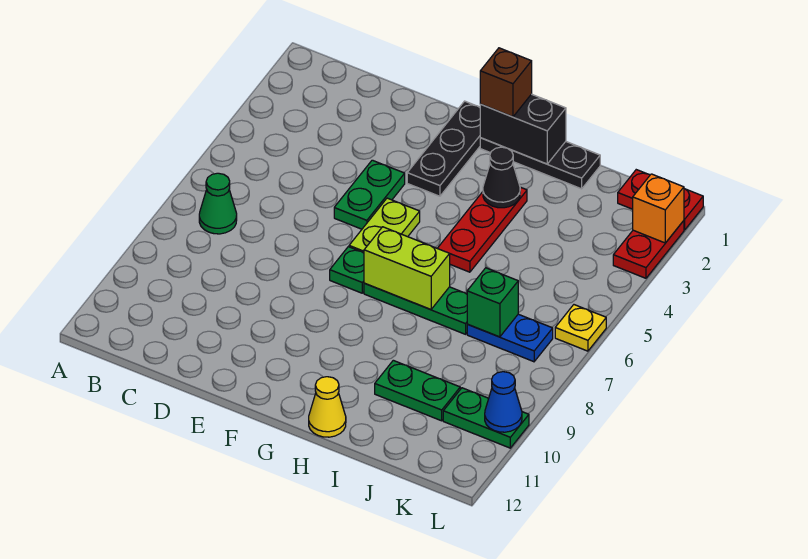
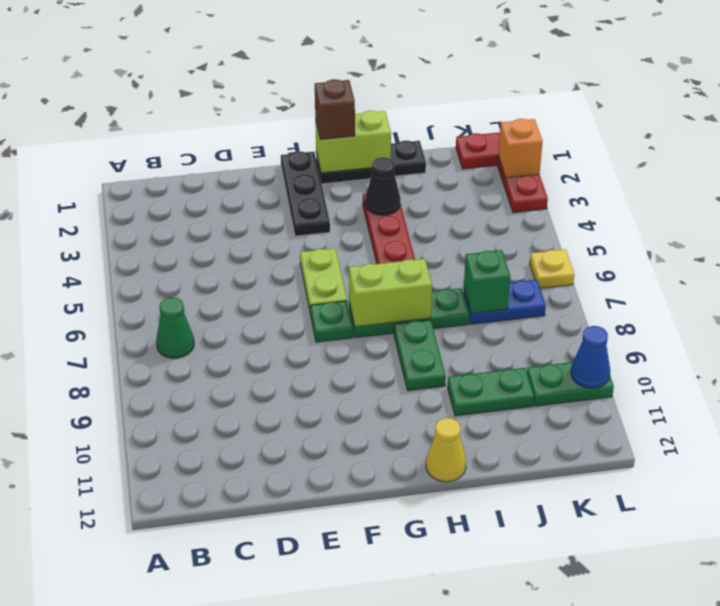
green 1x2 plate [334,160,405,229] -> green 1x2 plate moved to [394,320,446,391]
black 1x2 brick [480,94,566,164] -> lime 1x2 brick [315,111,391,173]

